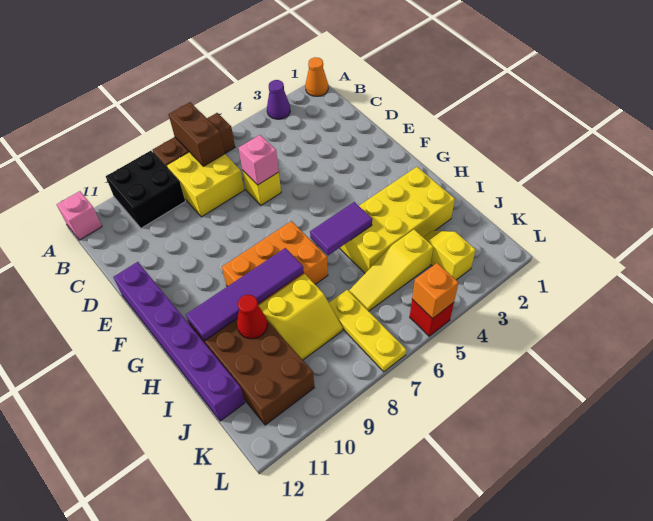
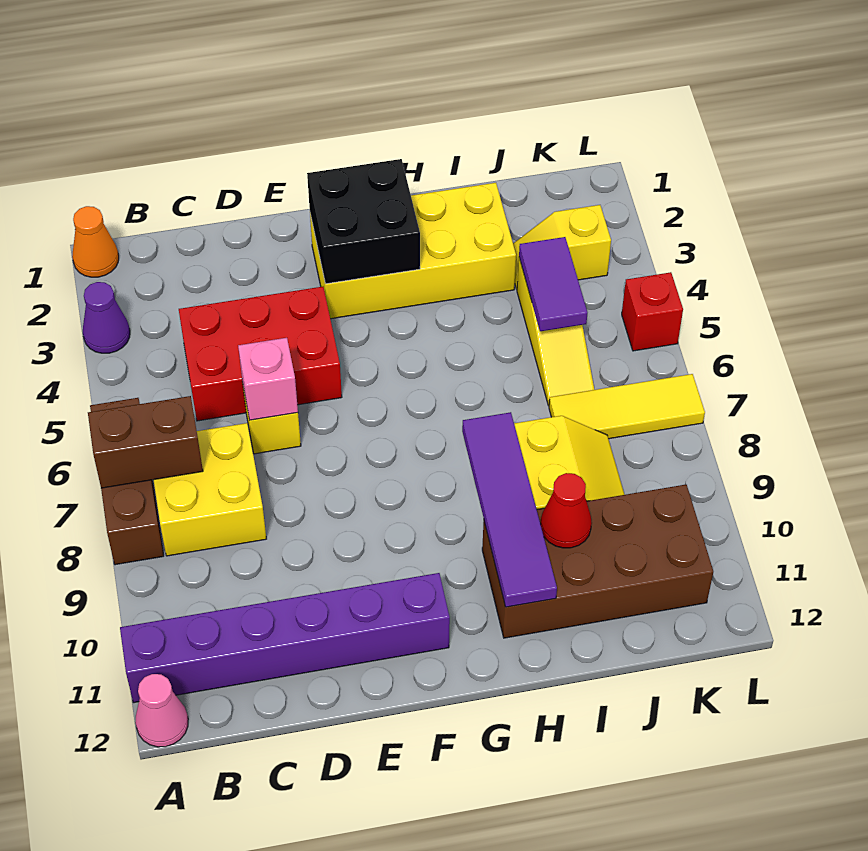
black 2x2 brick [106,151,185,228] -> black 2x2 brick moved to [307,159,420,284]
pink 1x1 brick [57,191,102,240] -> pink 1x1 cone [135,674,188,747]
none -> red 2x3 brick [179,287,342,421]
purple 1x6 brick [114,262,245,421] -> purple 1x6 brick moved to [120,573,450,703]
orange 2x3 brick [222,221,328,306] -> none
yellow 2x4 brick [340,167,455,273] -> yellow 2x4 brick turned to [310,183,516,319]
purple 1x2 tile [310,202,372,255] -> purple 1x2 tile moved to [519,237,587,331]
yellow 1x3 plate [329,290,406,372] -> yellow 1x3 tile [549,374,705,439]
orange 1x1 brick [412,263,458,319] -> none

